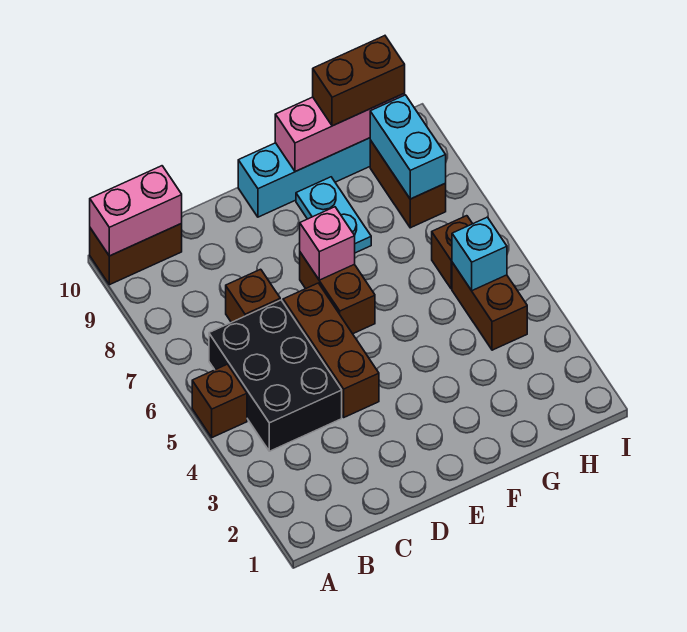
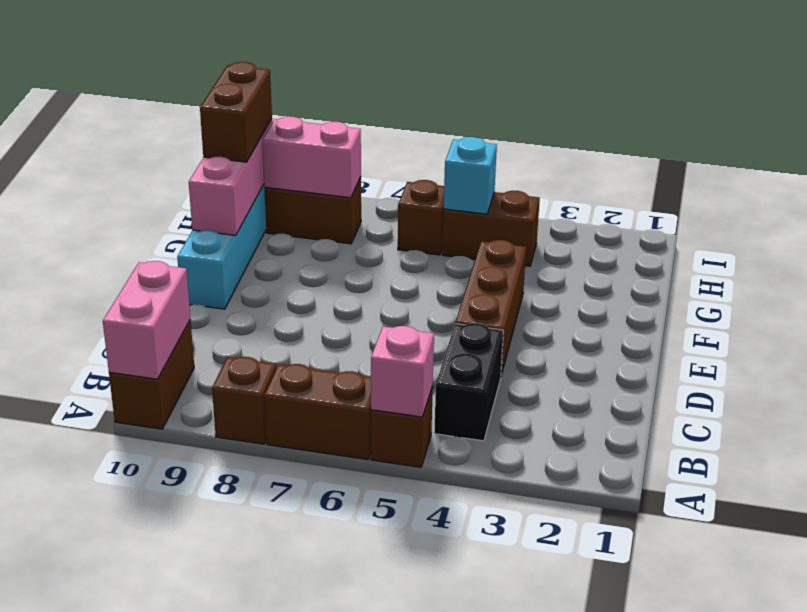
black 2x3 brick [209,300,342,451] -> black 1x2 brick [434,323,503,441]
brown 1x1 brick [226,269,280,322] -> brown 1x1 brick moved to [212,357,276,444]
brown 1x3 brick [283,283,379,417] -> brown 1x3 brick turned to [455,240,526,375]
brown 1x2 brick [300,252,375,334] -> brown 1x2 brick moved to [264,364,371,460]
pink 1x1 brick [300,207,355,280] -> pink 1x1 brick moved to [371,326,434,417]
cyan 1x2 plate [296,177,371,253] -> none
cyan 1x2 brick [370,95,446,199] -> pink 1x2 brick [262,116,361,198]

